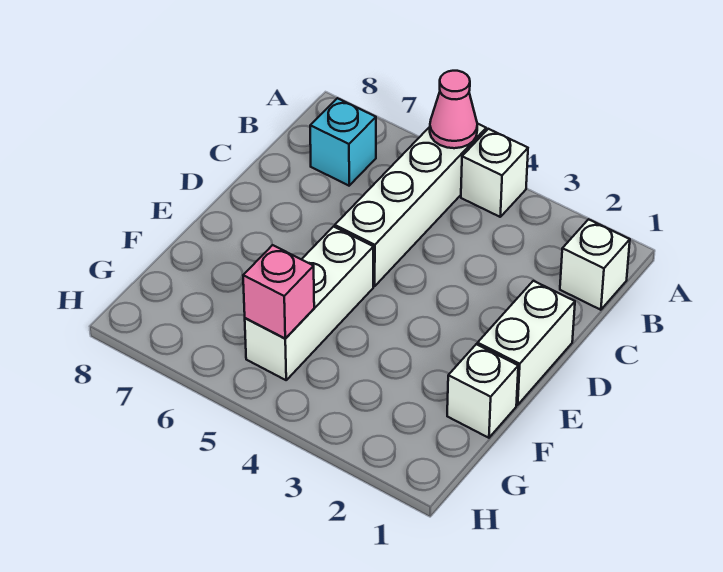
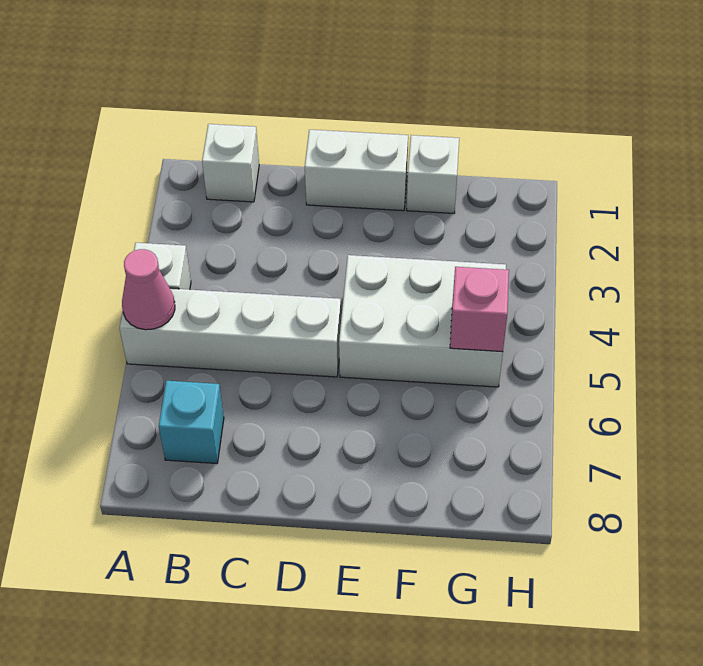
white 1x3 brick [245,227,374,380] -> white 2x3 brick [339,255,506,387]

